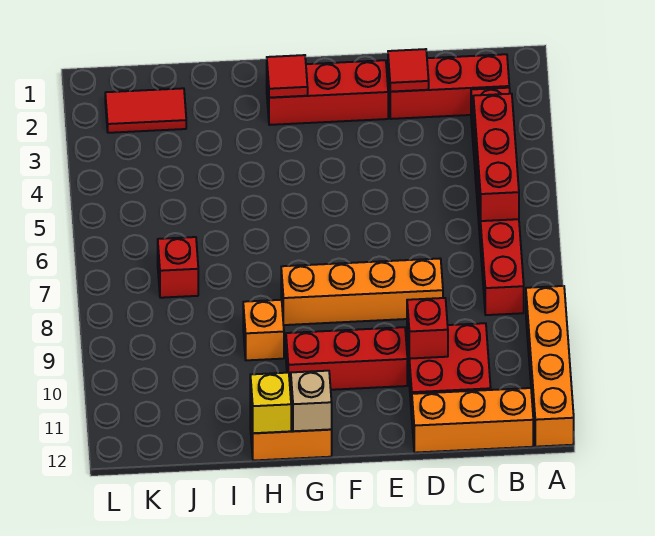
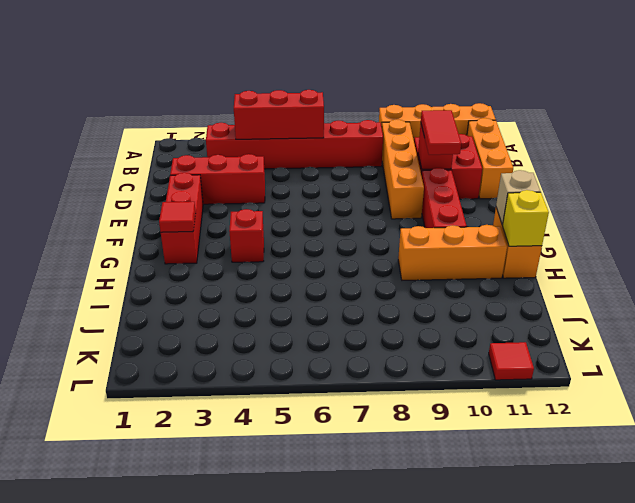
red 1x3 brick [388,54,509,119] -> red 1x3 brick turned to [170,154,265,204]
red 1x1 tile [388,49,429,92] -> red 1x1 tile moved to [489,342,534,380]
orange 1x4 brick [281,259,443,325] -> orange 1x4 brick moved to [382,119,424,219]
orange 1x1 brick [243,300,284,360] -> orange 1x3 brick [398,225,507,280]
red 1x2 tile [105,88,186,133] -> red 1x2 tile moved to [421,110,461,155]
red 1x1 brick [158,237,198,298] -> red 1x1 brick moved to [229,209,264,262]

